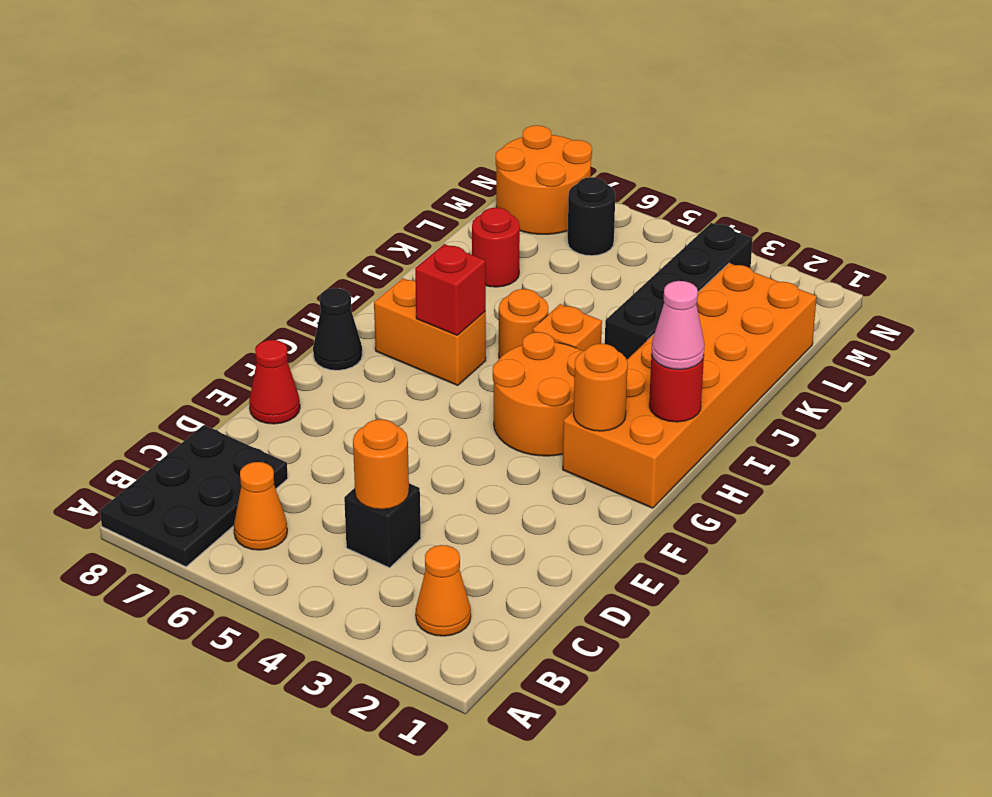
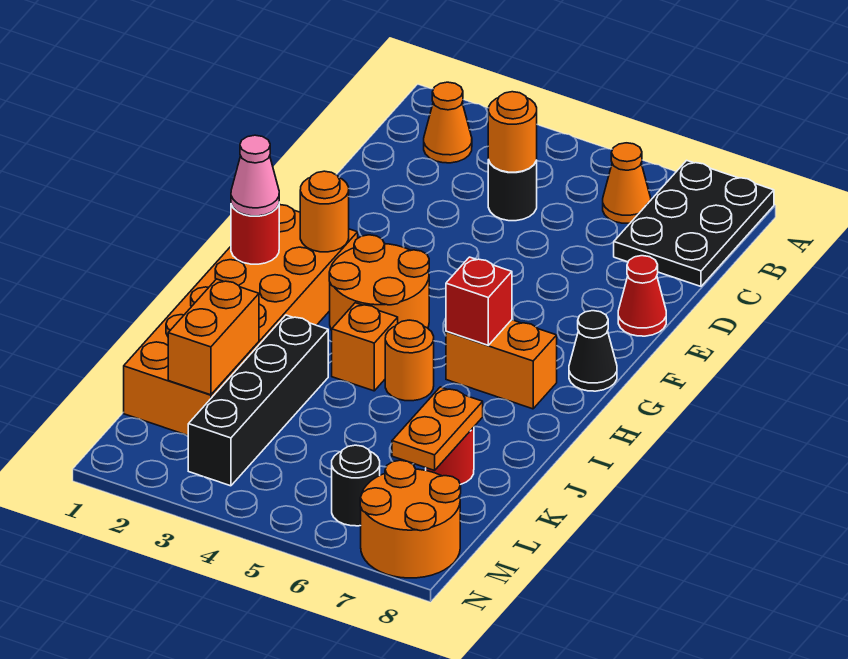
black 1x1 brick [344,483,421,568] -> black 1x1 round brick [488,160,537,221]
none -> orange 1x2 brick [168,279,259,395]
none -> orange 1x2 plate [392,387,483,470]

